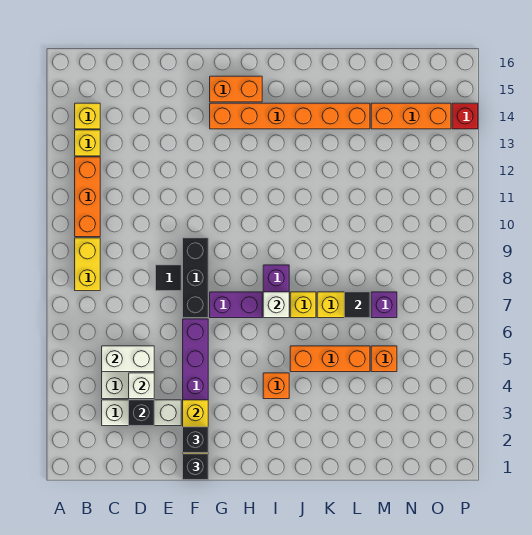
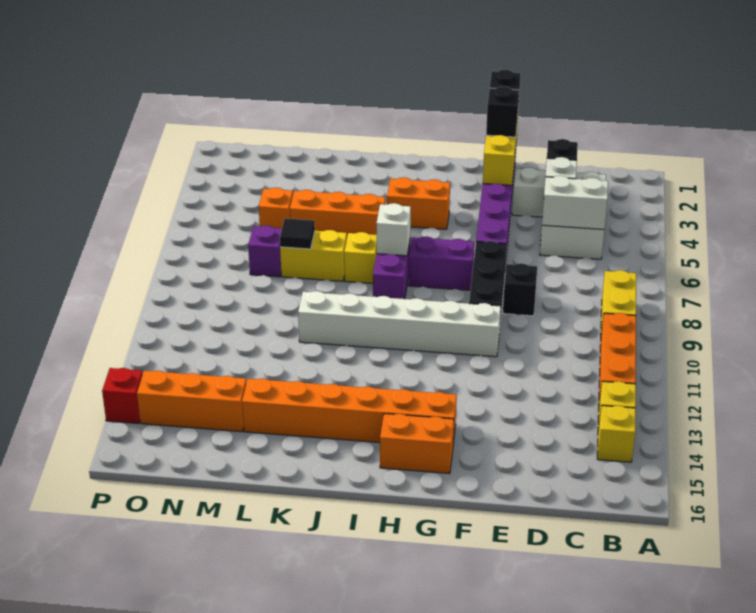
black 1x1 tile [156,265,181,291] -> black 1x1 brick [503,263,537,316]
none -> white 1x6 brick [298,291,501,357]
orange 1x1 brick [263,373,289,399] -> orange 1x2 brick [387,177,450,229]

